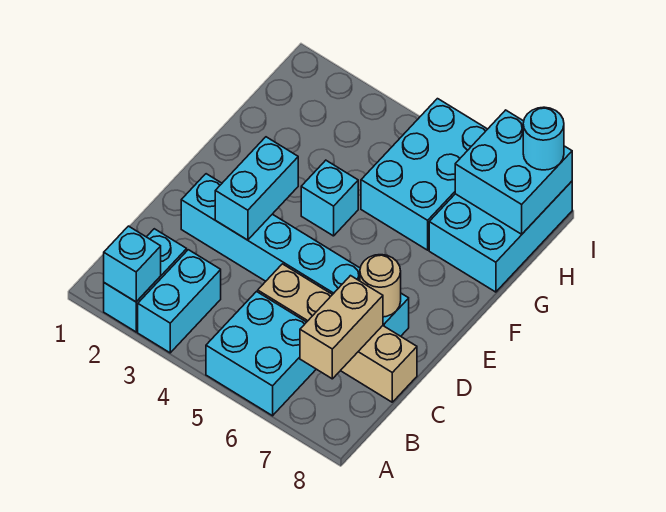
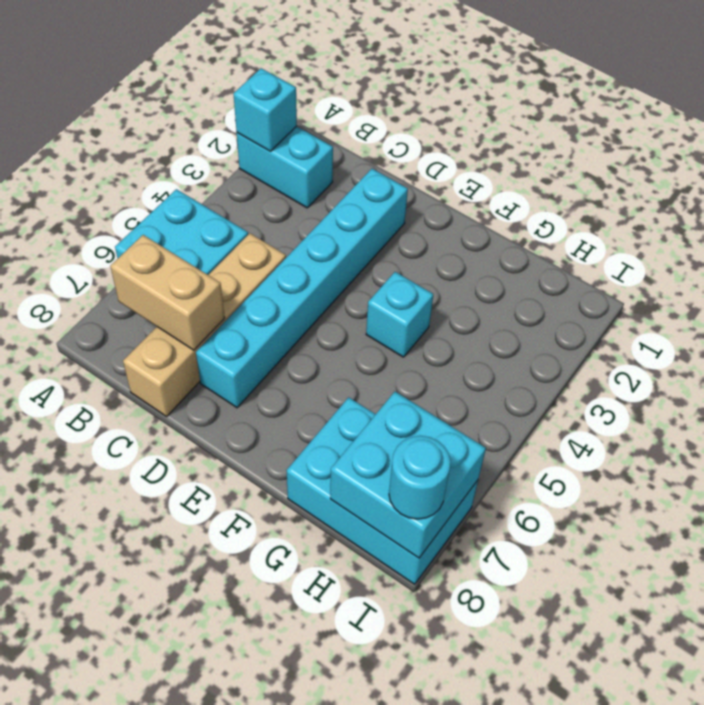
cyan 1x2 brick [138,250,221,353] -> none
cyan 1x2 brick [215,137,298,240] -> none
tan 1x1 round brick [360,255,401,317] -> none
cyan 2x3 brick [361,99,487,250] -> none

